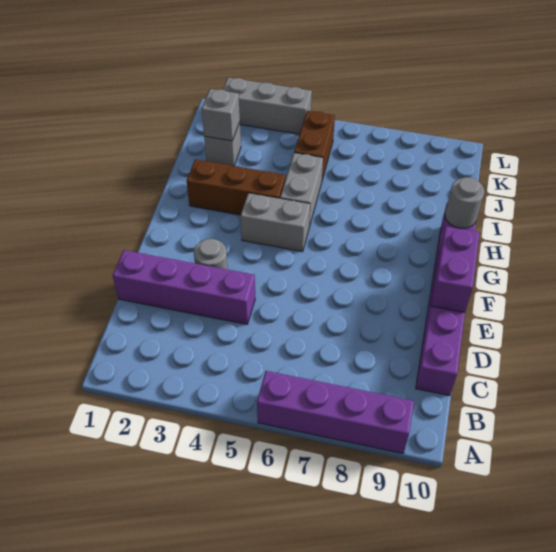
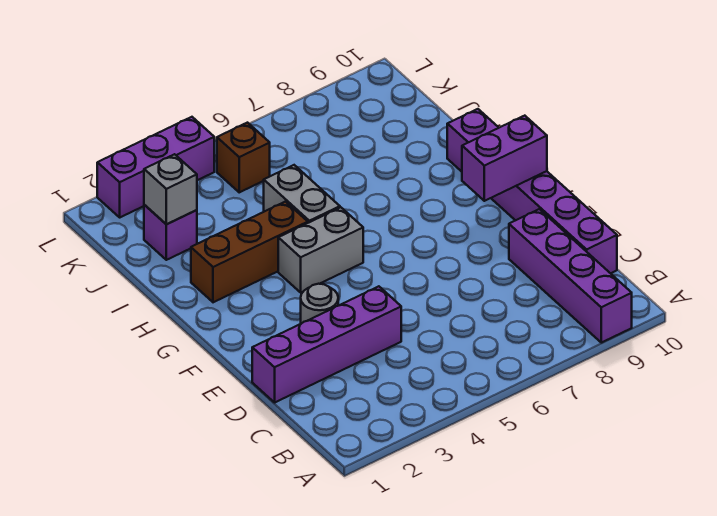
purple 1x4 brick [257,371,414,454] -> purple 1x4 brick turned to [509,209,632,343]
purple 1x2 brick [431,226,480,312] -> purple 1x2 brick turned to [462,116,547,201]
grey 1x1 round brick [445,177,484,228] -> none
grey 1x1 brick [204,122,241,166] -> purple 1x1 brick [144,205,197,260]
brown 1x2 brick [294,111,335,180] -> brown 1x1 brick [217,123,270,192]
grey 1x3 brick [223,78,312,134] -> purple 1x3 brick [97,117,214,217]

